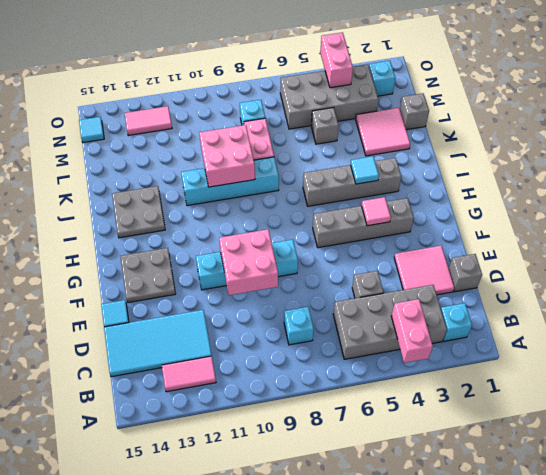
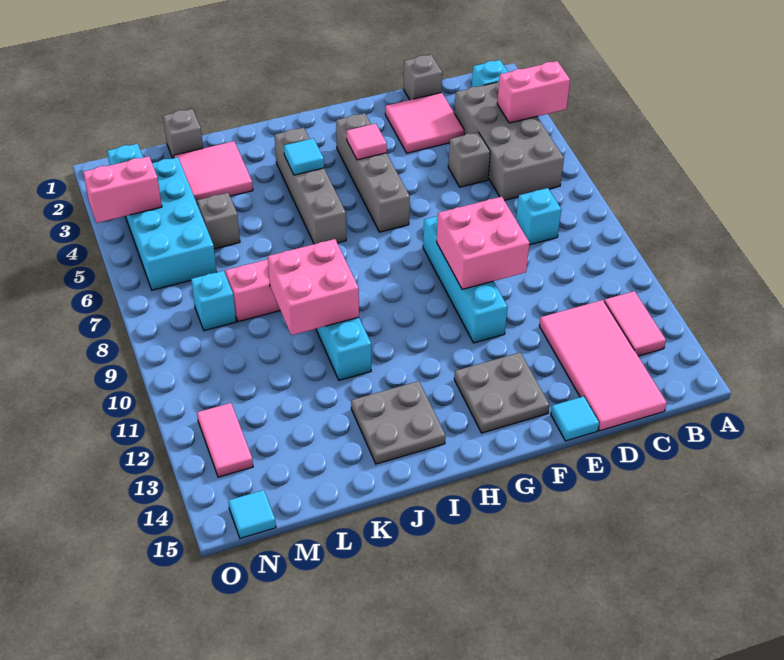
cyan 2x4 tile [104,310,212,377] -> pink 2x4 tile [539,300,667,431]
grey 2x4 brick [280,64,379,129] -> cyan 2x4 brick [125,157,217,290]

